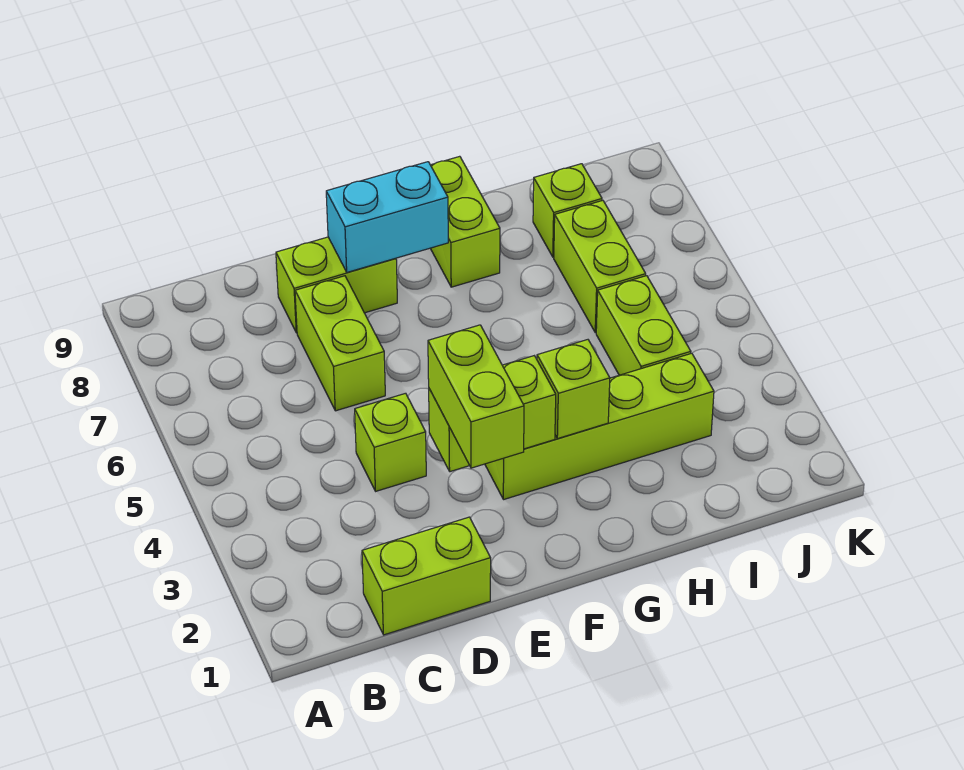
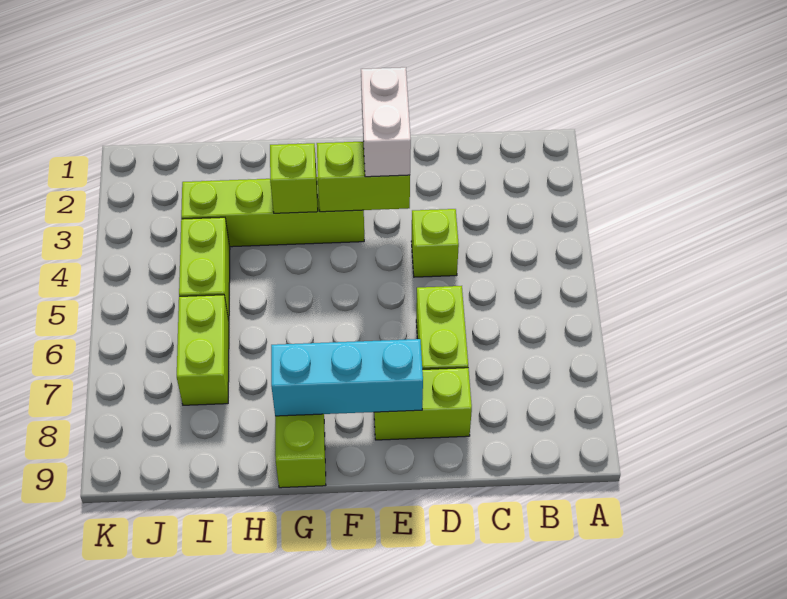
lime 1x2 brick [362,517,491,635] -> none
lime 1x2 brick [428,325,524,468] -> white 1x2 brick [361,67,411,177]
cyan 1x2 brick [326,162,448,272] -> cyan 1x3 brick [271,339,423,416]
lime 1x1 brick [533,164,602,257] -> none

